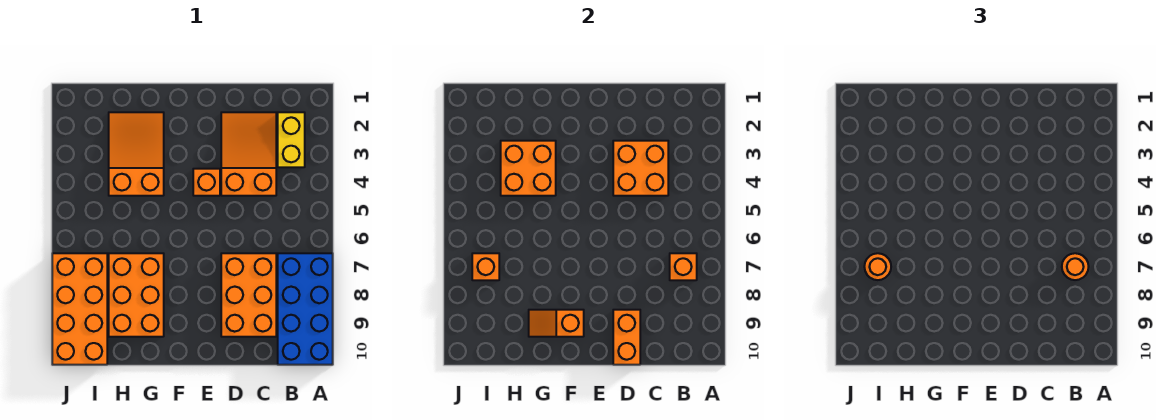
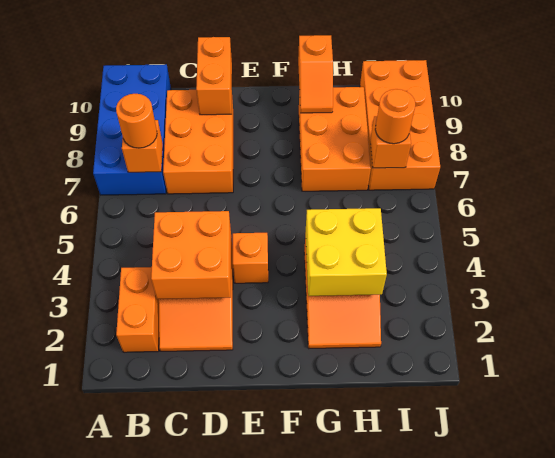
yellow 1x2 brick [278,112,305,167] -> orange 1x2 brick [116,267,159,352]
orange 1x2 slope [529,310,584,337] -> orange 1x2 slope turned to [298,35,333,113]
orange 2x2 brick [501,141,556,196] -> yellow 2x2 brick [306,208,387,296]

